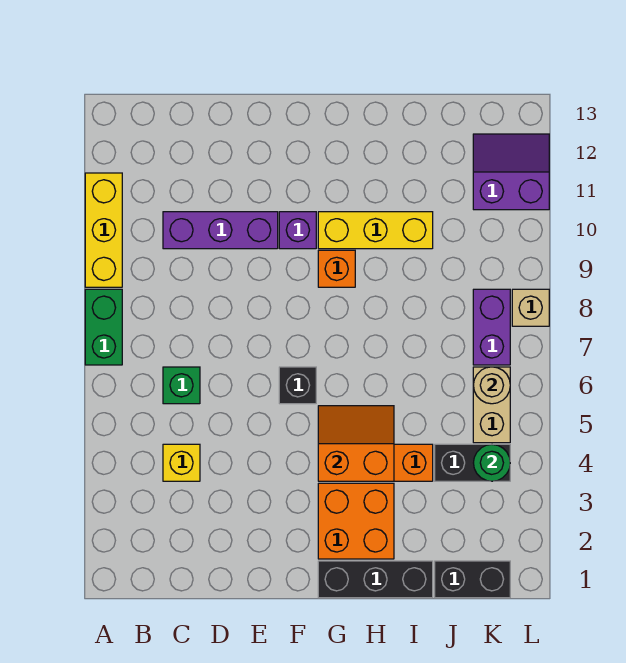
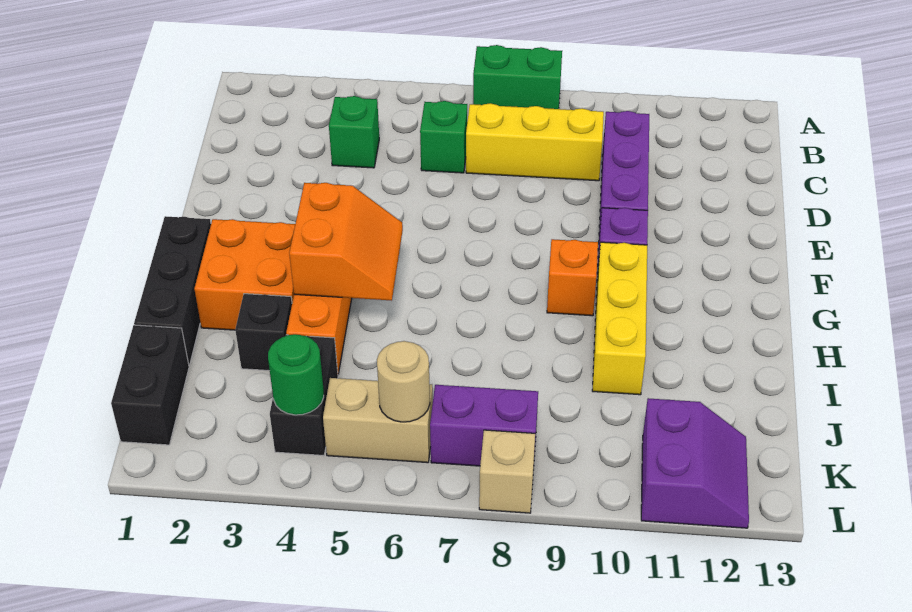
yellow 1x3 brick [85,173,122,287] -> yellow 1x3 brick moved to [466,103,604,181]
yellow 1x1 brick [163,444,200,481] -> green 1x1 brick [329,96,379,168]
black 1x1 brick [279,367,316,404] -> black 1x1 brick moved to [235,294,292,371]

